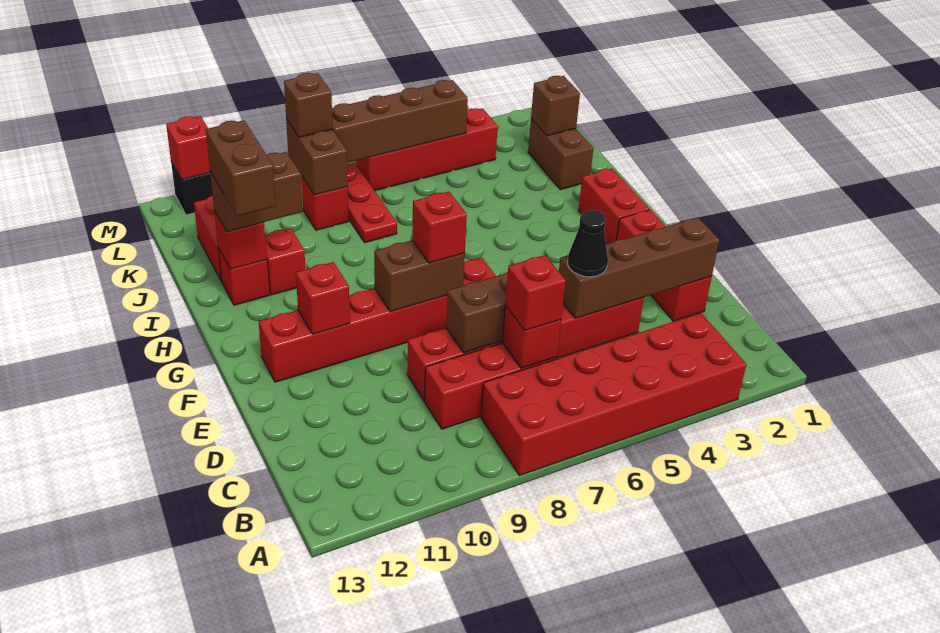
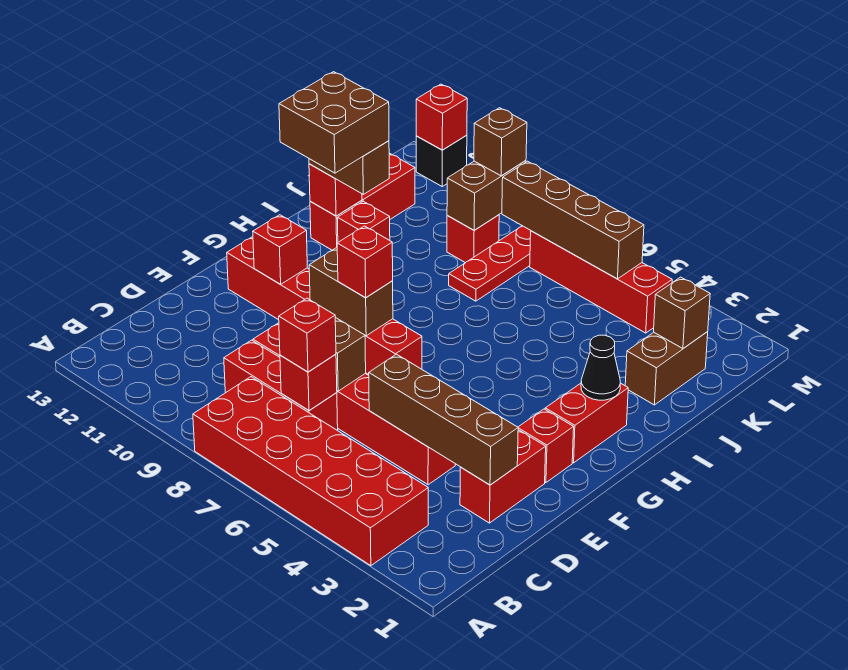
black 1x1 cone [568,210,608,277] -> black 1x1 cone moved to [581,335,620,400]
brown 1x2 brick [206,120,276,216] -> brown 2x2 brick [279,72,389,173]

